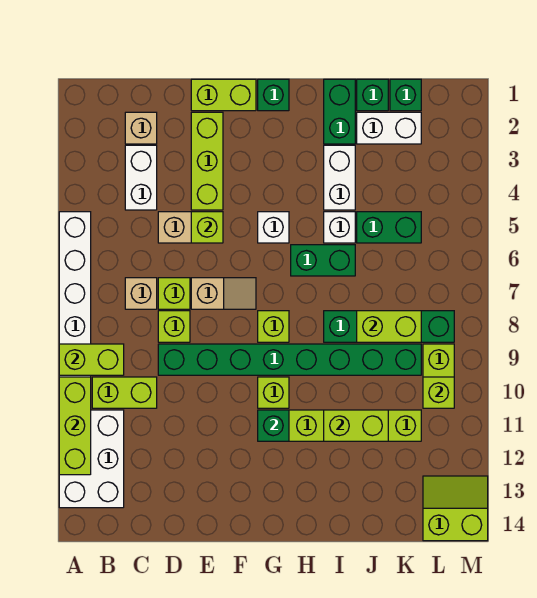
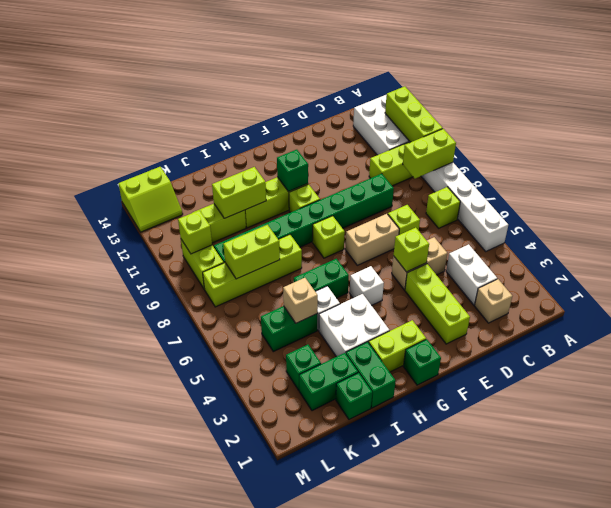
tan 1x1 brick [125,278,157,309] -> tan 1x1 brick moved to [283,278,318,323]
lime 1x1 brick [158,311,190,342] -> lime 1x1 brick moved to [426,187,460,228]
lime 1x2 brick [191,79,256,111] -> lime 1x2 brick moved to [369,320,426,372]
tan 1x2 slope [191,278,256,309] -> tan 1x2 brick [345,214,399,265]
white 1x2 brick [324,145,355,210] -> white 2x2 brick [319,294,390,357]
green 1x4 brick [324,311,454,342] -> lime 1x4 brick [203,235,302,307]
white 1x2 brick [357,112,421,144] -> green 1x2 brick [299,353,358,411]
green 1x1 brick [390,79,421,111] -> green 1x1 brick moved to [286,345,321,390]

